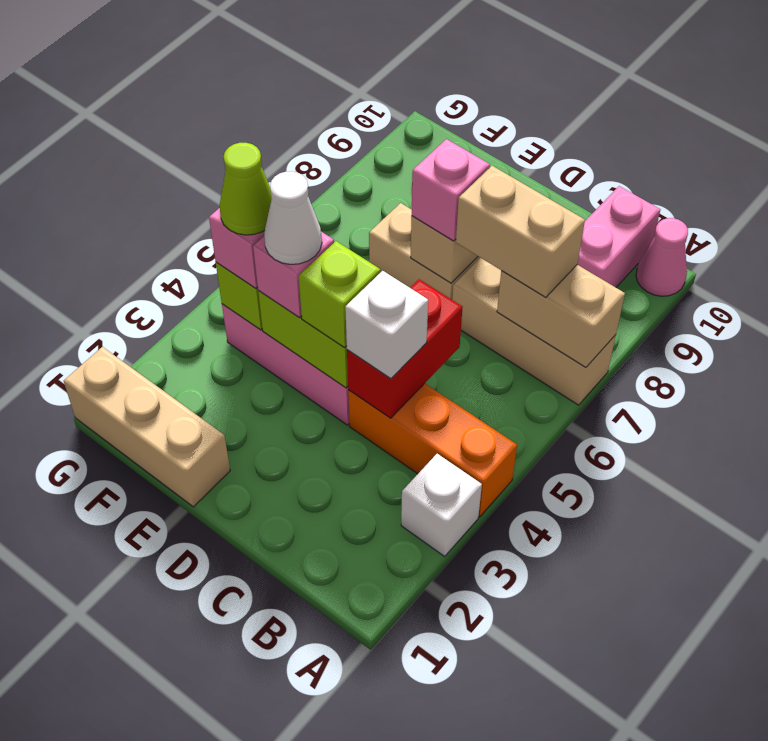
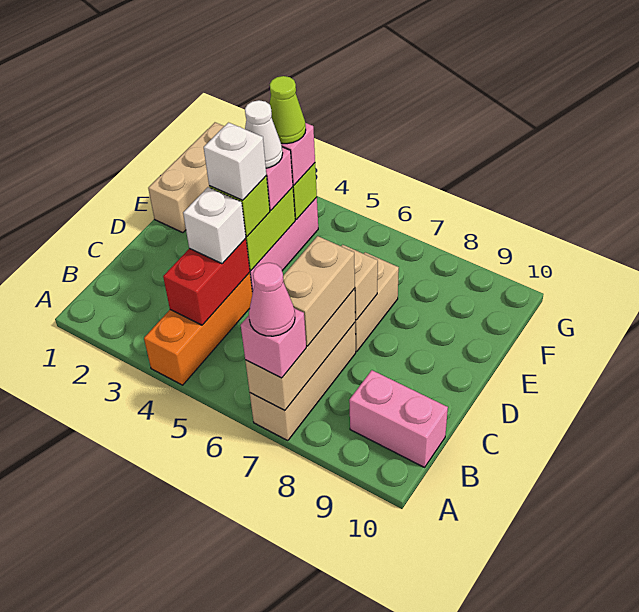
white 1x1 brick [401,454,482,556] -> white 1x1 brick moved to [204,123,266,200]
tan 1x2 brick [497,265,625,367] -> tan 1x3 brick [245,289,355,410]
pink 1x1 cone [636,218,688,296] -> pink 1x1 cone moved to [249,263,295,336]
red 1x2 brick [347,279,463,418] -> red 1x2 brick turned to [163,238,250,325]
pink 1x1 brick [412,139,490,241] -> pink 1x1 brick moved to [241,308,306,378]

